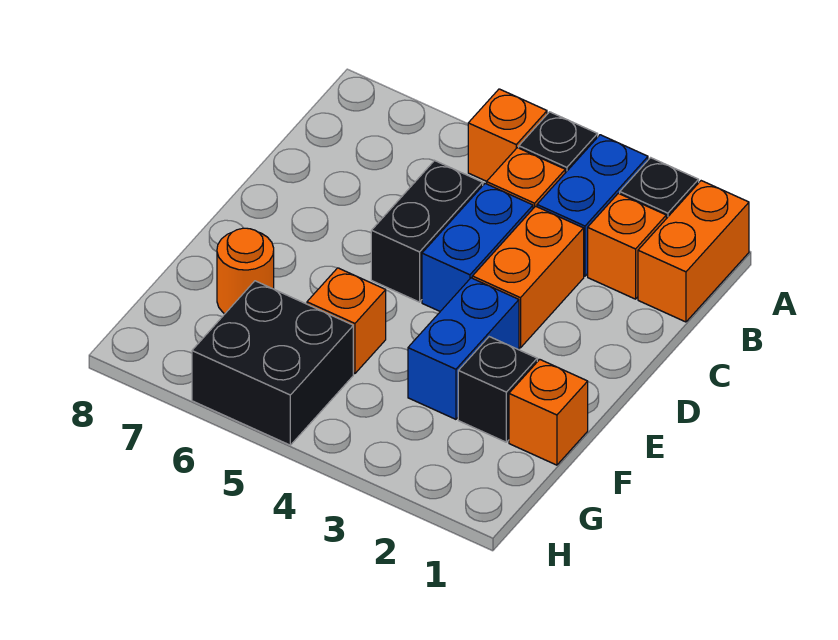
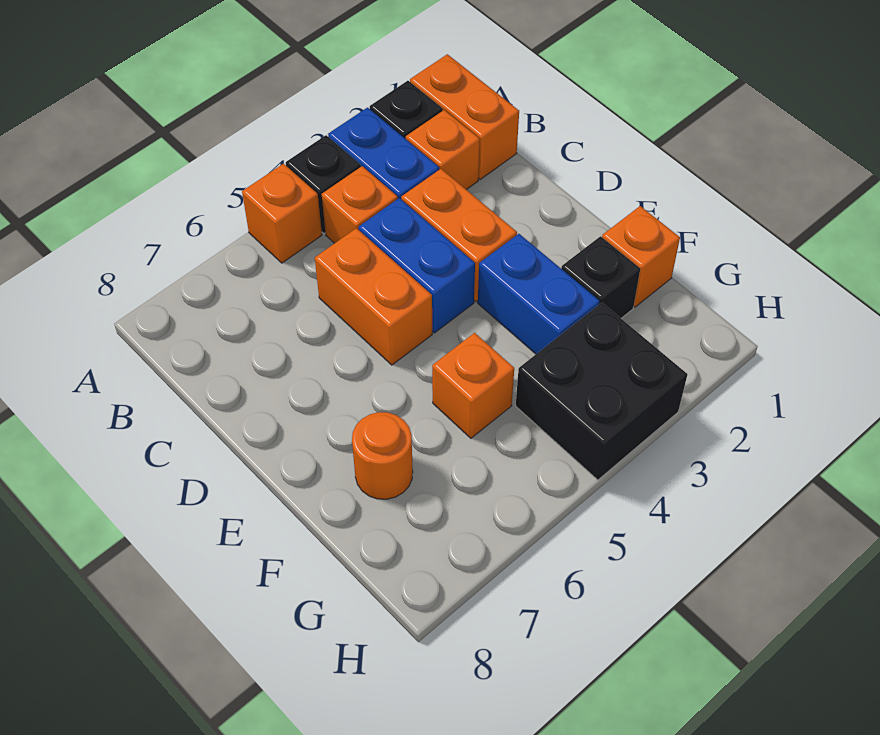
black 1x2 brick [371,161,483,302] -> orange 1x2 brick [315,228,432,365]
black 2x2 brick [192,281,353,445] -> black 2x2 brick moved to [516,303,688,480]

